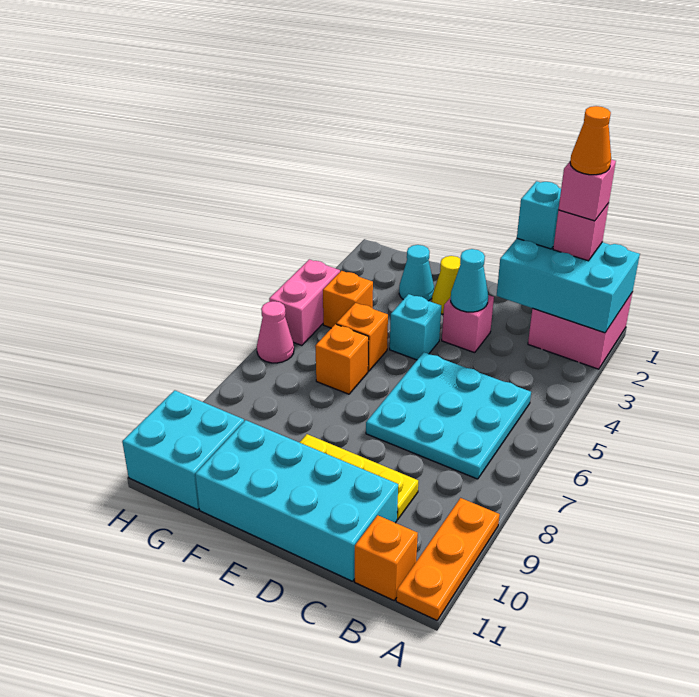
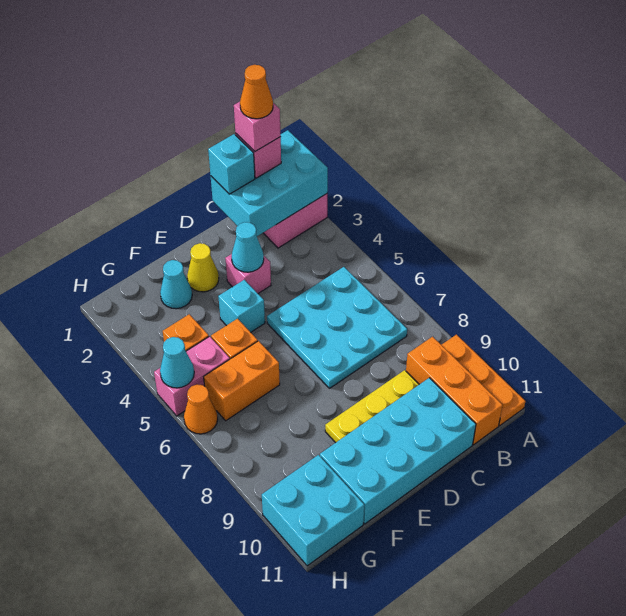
orange 1x1 brick [355,515,418,600] -> orange 1x3 brick [406,337,503,445]
orange 1x1 brick [315,324,369,394] -> orange 1x2 brick [204,341,280,421]
pink 1x2 brick [269,259,340,346] -> pink 1x2 brick turned to [154,336,230,416]
none -> cyan 1x1 cone [160,337,194,388]
pink 1x1 cone [257,301,294,363] -> orange 1x1 cone [184,384,218,434]

